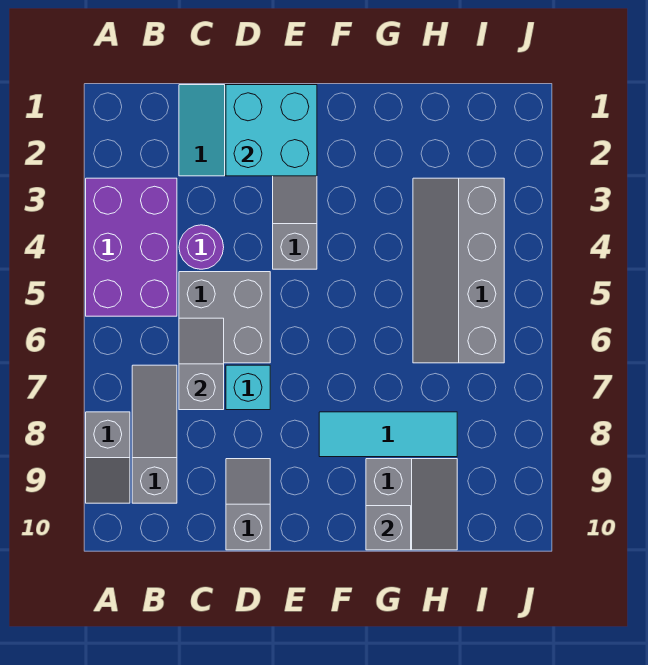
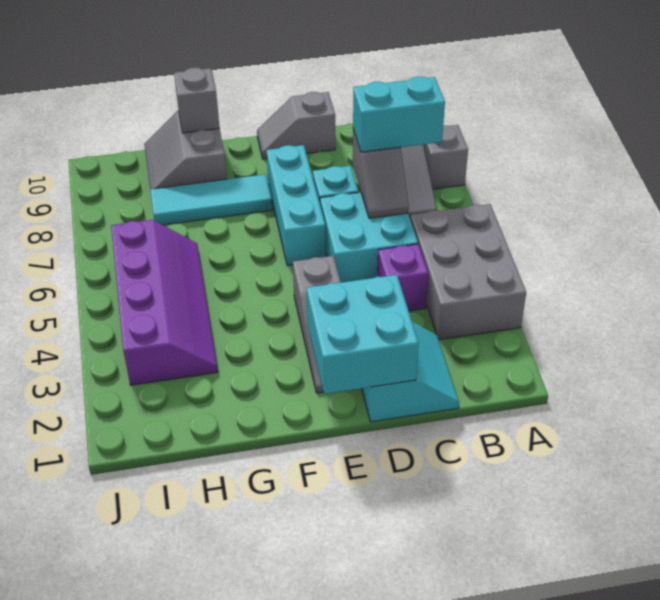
purple 2x3 brick [86,178,177,316] -> grey 2x3 brick [410,204,526,340]
none -> cyan 1x2 brick [353,77,445,152]
purple 1x1 round brick [179,225,224,269] -> purple 1x1 brick [378,244,428,311]
grey 2x2 brick [179,272,270,363] -> cyan 2x2 brick [320,192,418,283]
grey 1x2 slope [226,459,270,550] -> grey 1x2 slope turned to [257,92,335,159]
none -> cyan 1x3 brick [267,145,326,266]
grey 2x4 slope [413,178,504,363] -> purple 2x4 slope [111,220,218,385]

